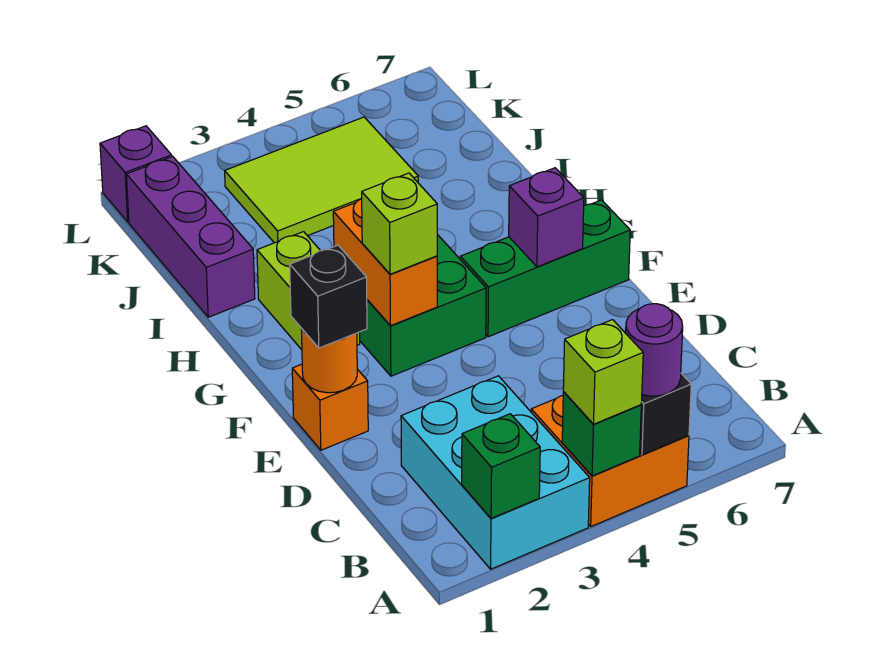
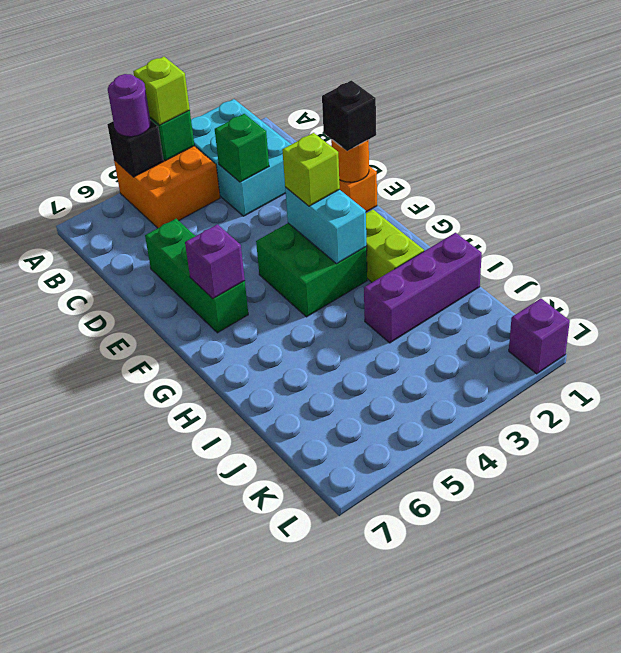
green 1x1 brick [462,414,540,518] -> green 1x1 brick moved to [215,114,269,182]
orange 1x2 brick [333,199,437,326] -> cyan 1x2 brick [285,187,366,264]
green 1x3 brick [460,200,630,337] -> green 1x3 brick turned to [145,219,248,333]
purple 1x3 brick [126,156,255,317] -> purple 1x3 brick turned to [364,233,482,343]
lime 2x3 tile [225,117,418,243] -> none

